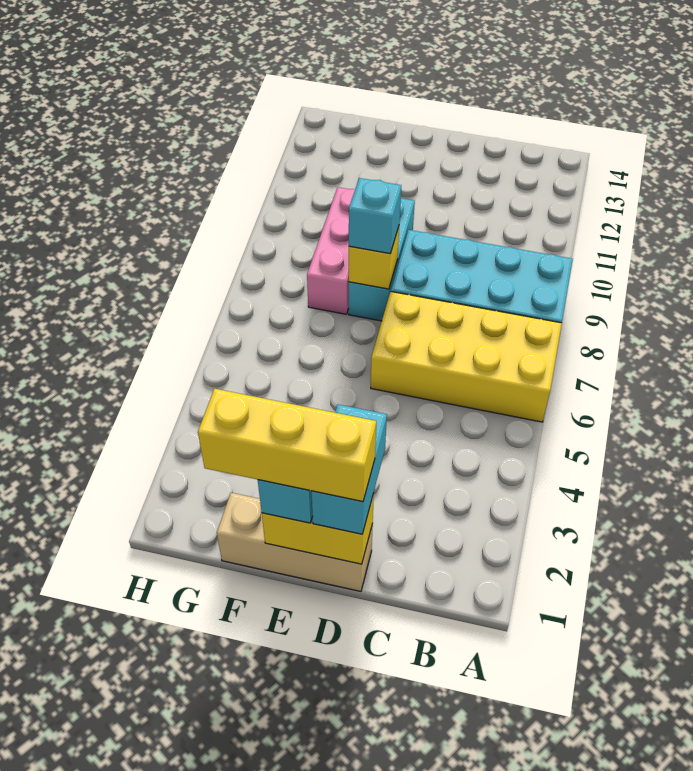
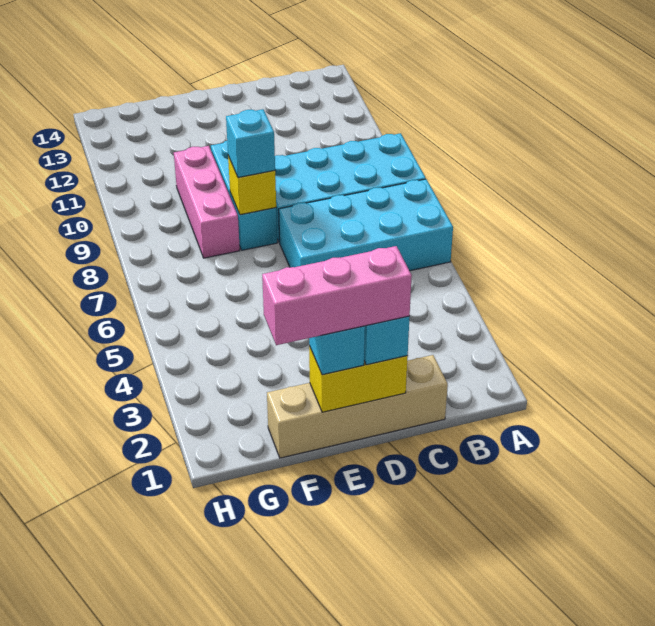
yellow 2x4 brick [371,292,562,422] -> cyan 2x4 brick [279,179,453,271]
tan 1x3 brick [217,493,373,591] -> tan 1x4 brick [267,355,448,458]
yellow 1x3 brick [198,389,376,502] -> pink 1x3 brick [262,246,412,345]

